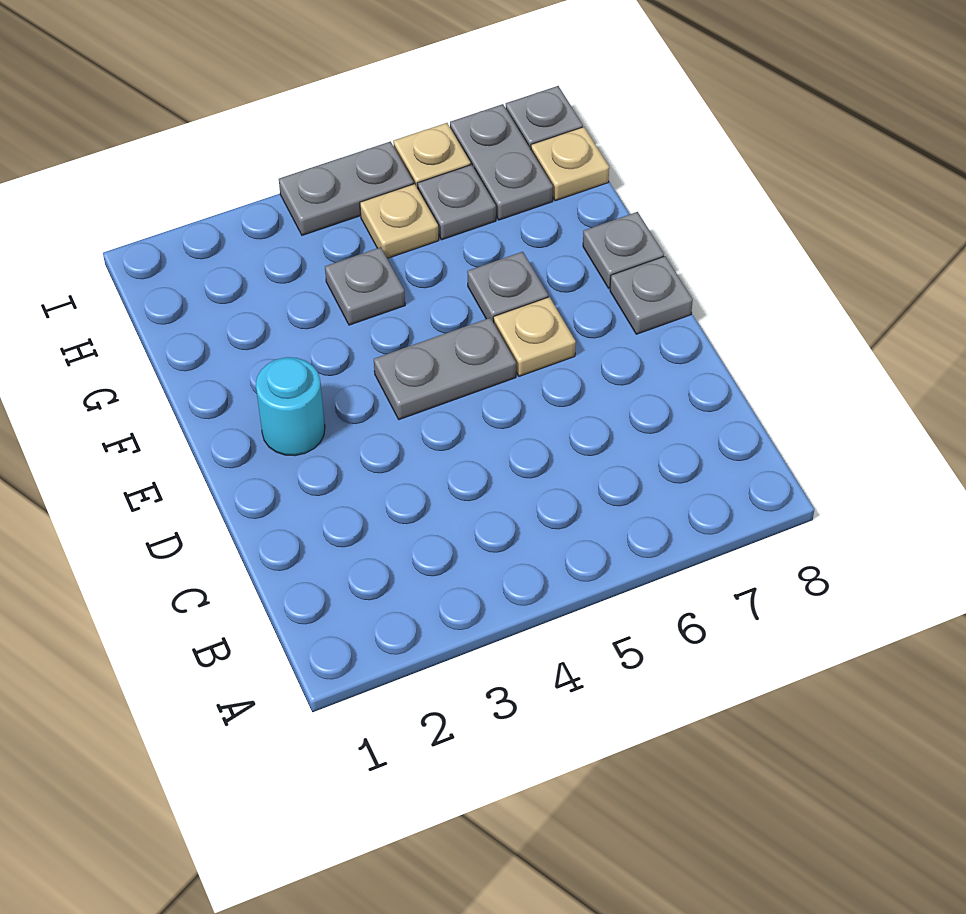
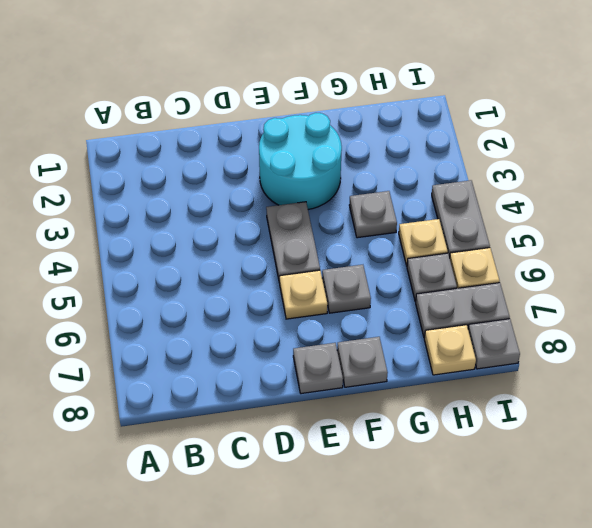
cyan 1x1 round brick [256,357,325,456] -> cyan 2x2 round brick [259,113,342,209]

